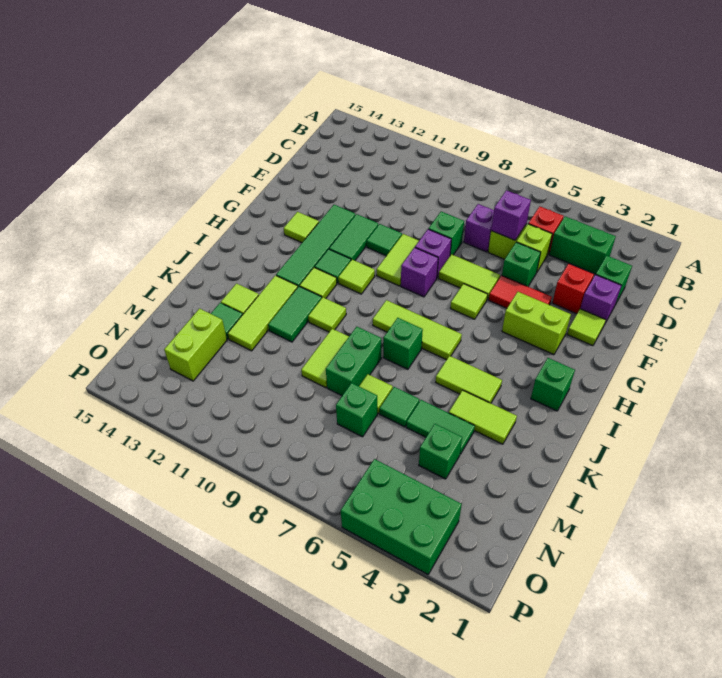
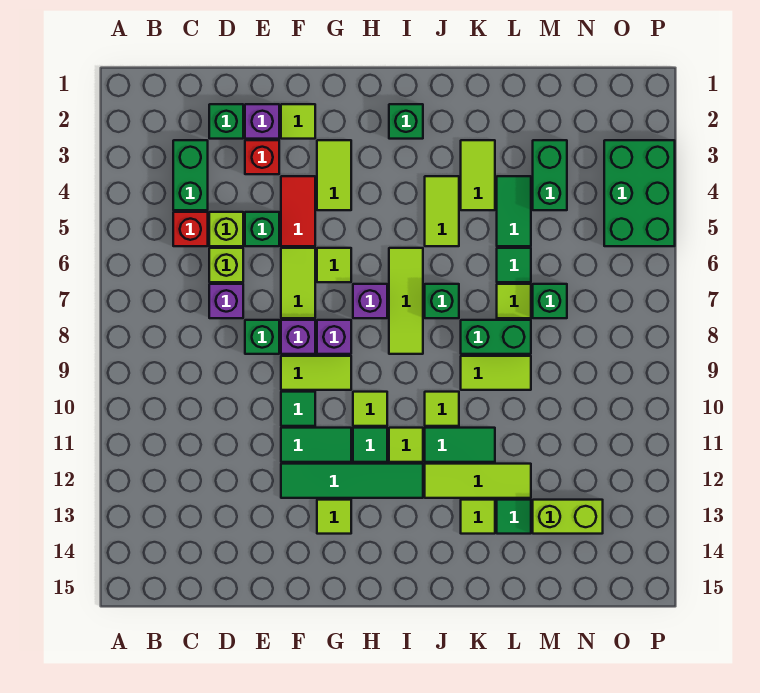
purple 1x1 brick [491,190,531,240] -> purple 1x1 brick moved to [353,284,387,318]
lime 1x2 brick [502,292,571,355] -> lime 1x2 tile [317,140,351,210]
green 1x1 brick [419,424,462,479] -> green 1x2 brick [533,140,567,210]

